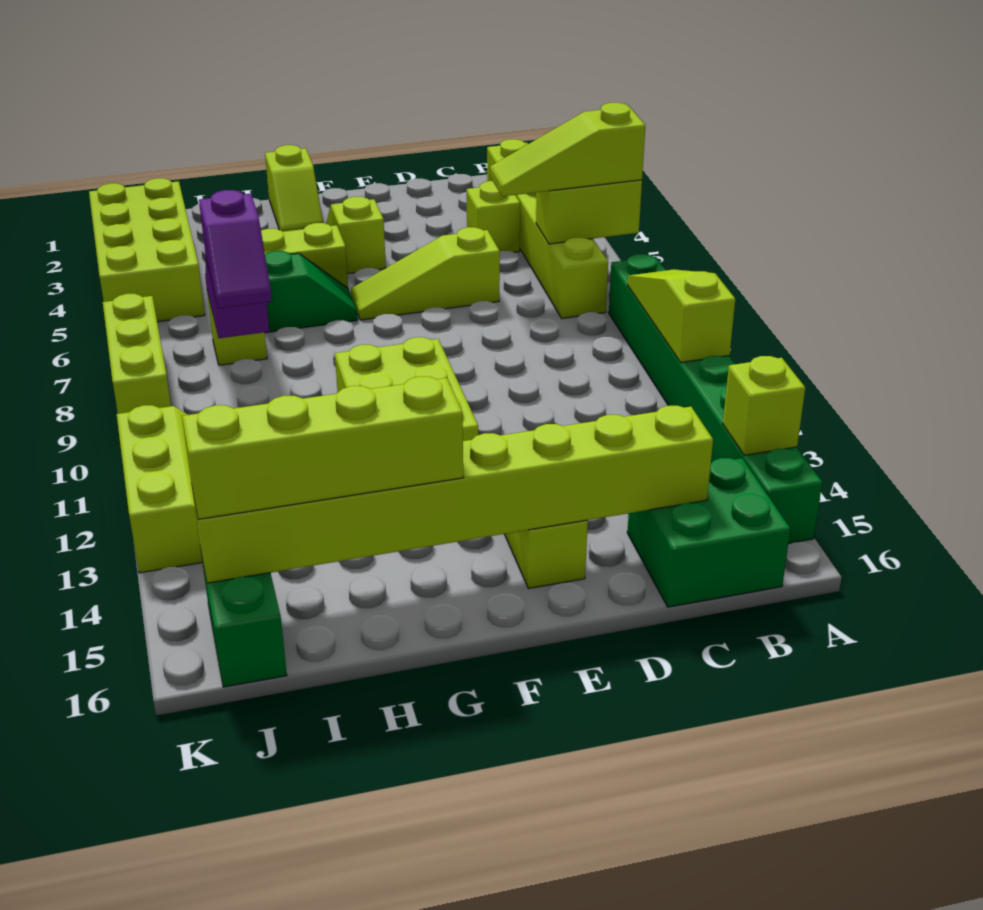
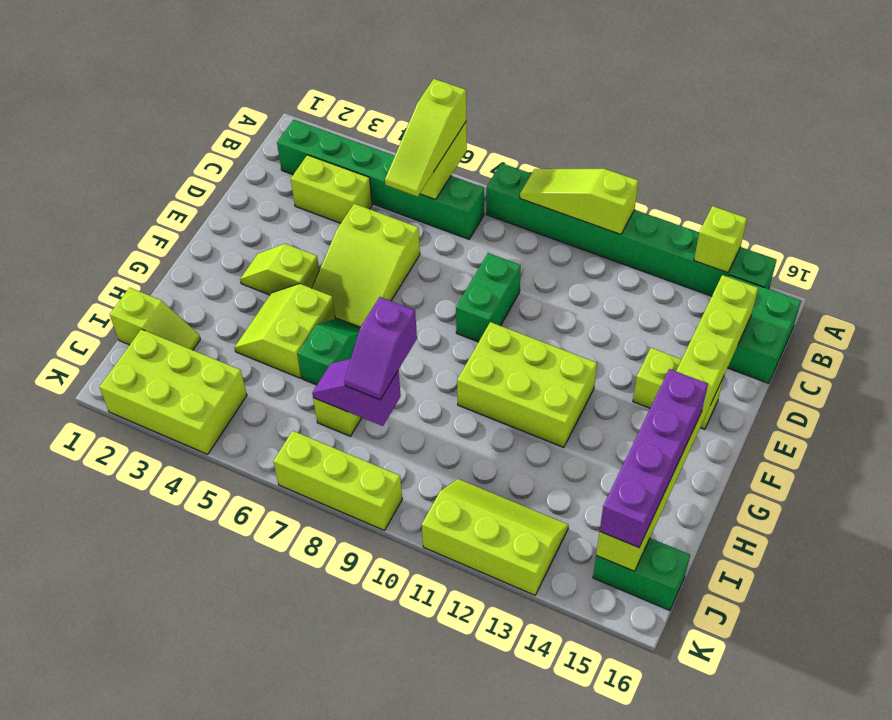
lime 1x6 brick [487,139,608,318] -> green 1x6 brick [277,120,484,239]
lime 1x1 brick [467,181,520,252] -> lime 1x2 brick [291,155,372,223]
lime 1x3 slope [351,227,500,320] -> lime 2x3 slope [312,204,420,327]
none -> green 1x2 brick [456,253,521,342]
lime 1x2 slope [265,145,323,232] -> lime 1x2 slope moved to [110,288,200,350]
lime 1x4 brick [182,377,463,519] -> purple 1x4 brick [600,369,708,548]
purple 1x2 slope [199,190,272,308] -> purple 1x2 slope turned to [344,297,417,400]
lime 2x4 brick [89,178,205,322] -> lime 2x3 brick [99,329,247,454]

